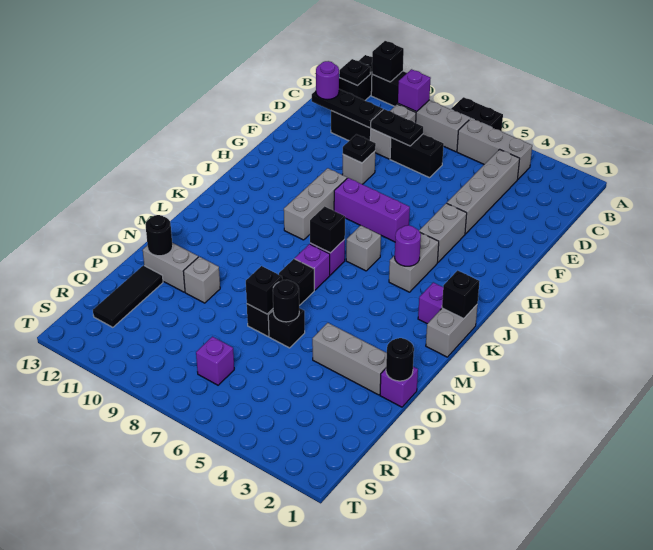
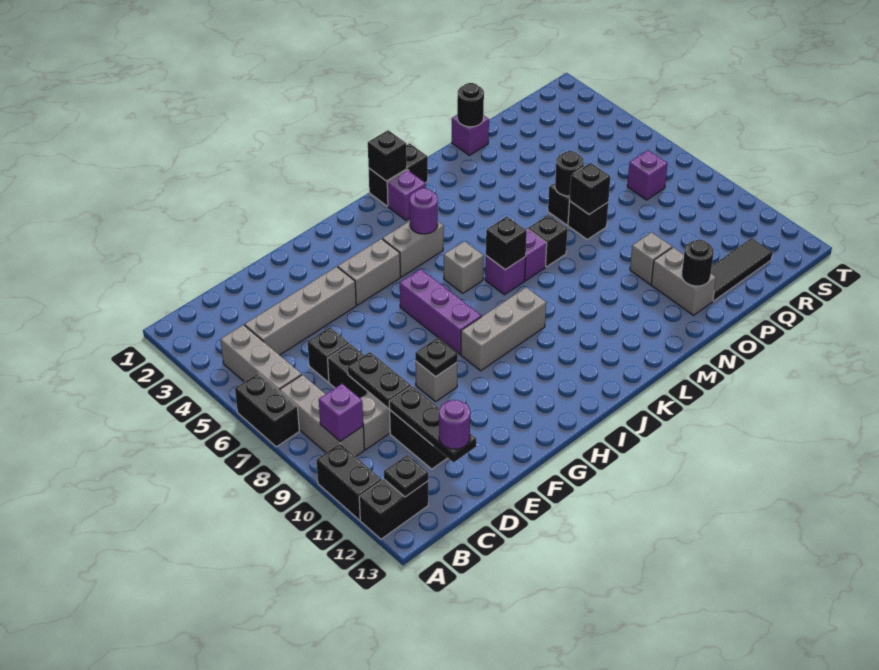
black 1x1 brick [372,41,404,82] -> black 1x1 brick moved to [308,327,349,382]
grey 1x2 brick [426,304,478,357] -> black 1x2 brick [369,143,428,206]
grey 1x3 brick [312,323,387,395] -> none

